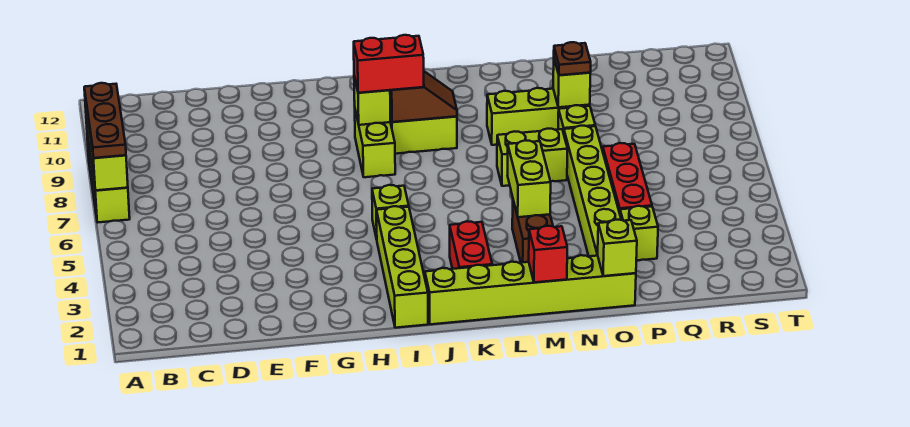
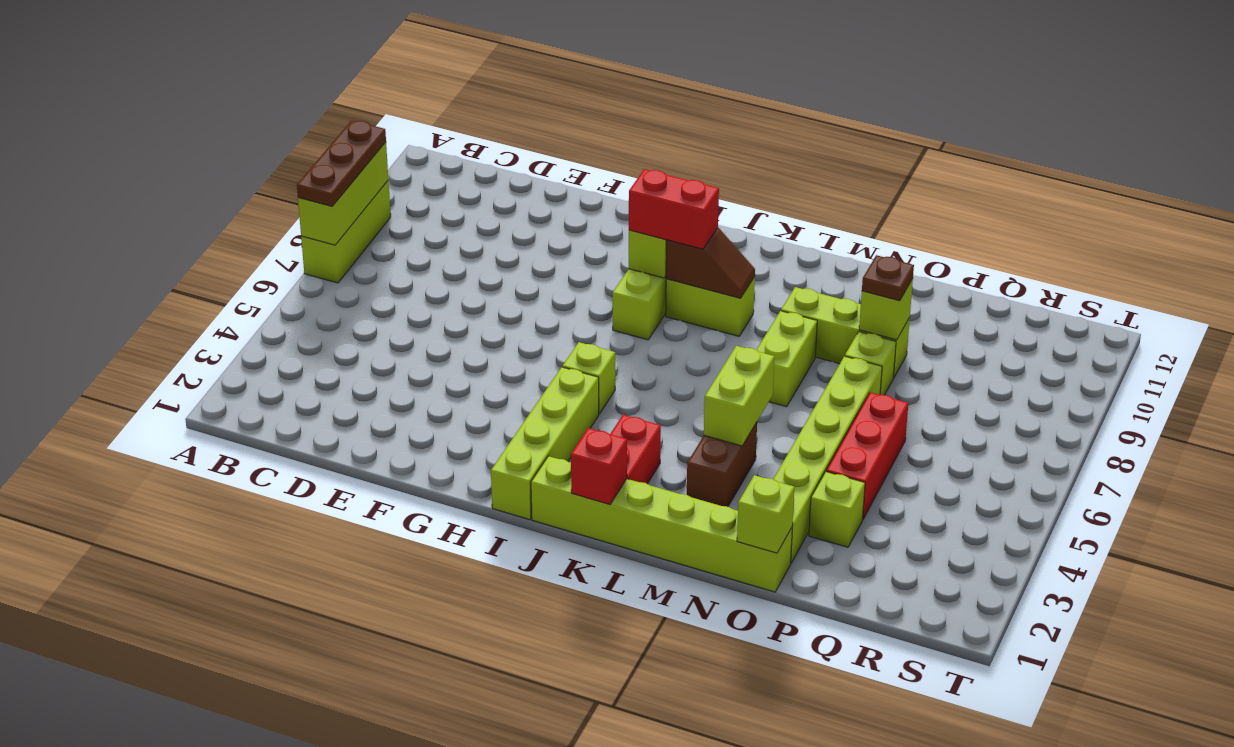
red 1x1 brick [529,226,567,283] -> red 1x1 brick moved to [571,428,627,505]
lime 1x2 brick [497,129,568,186] -> lime 1x2 brick turned to [757,311,817,407]

